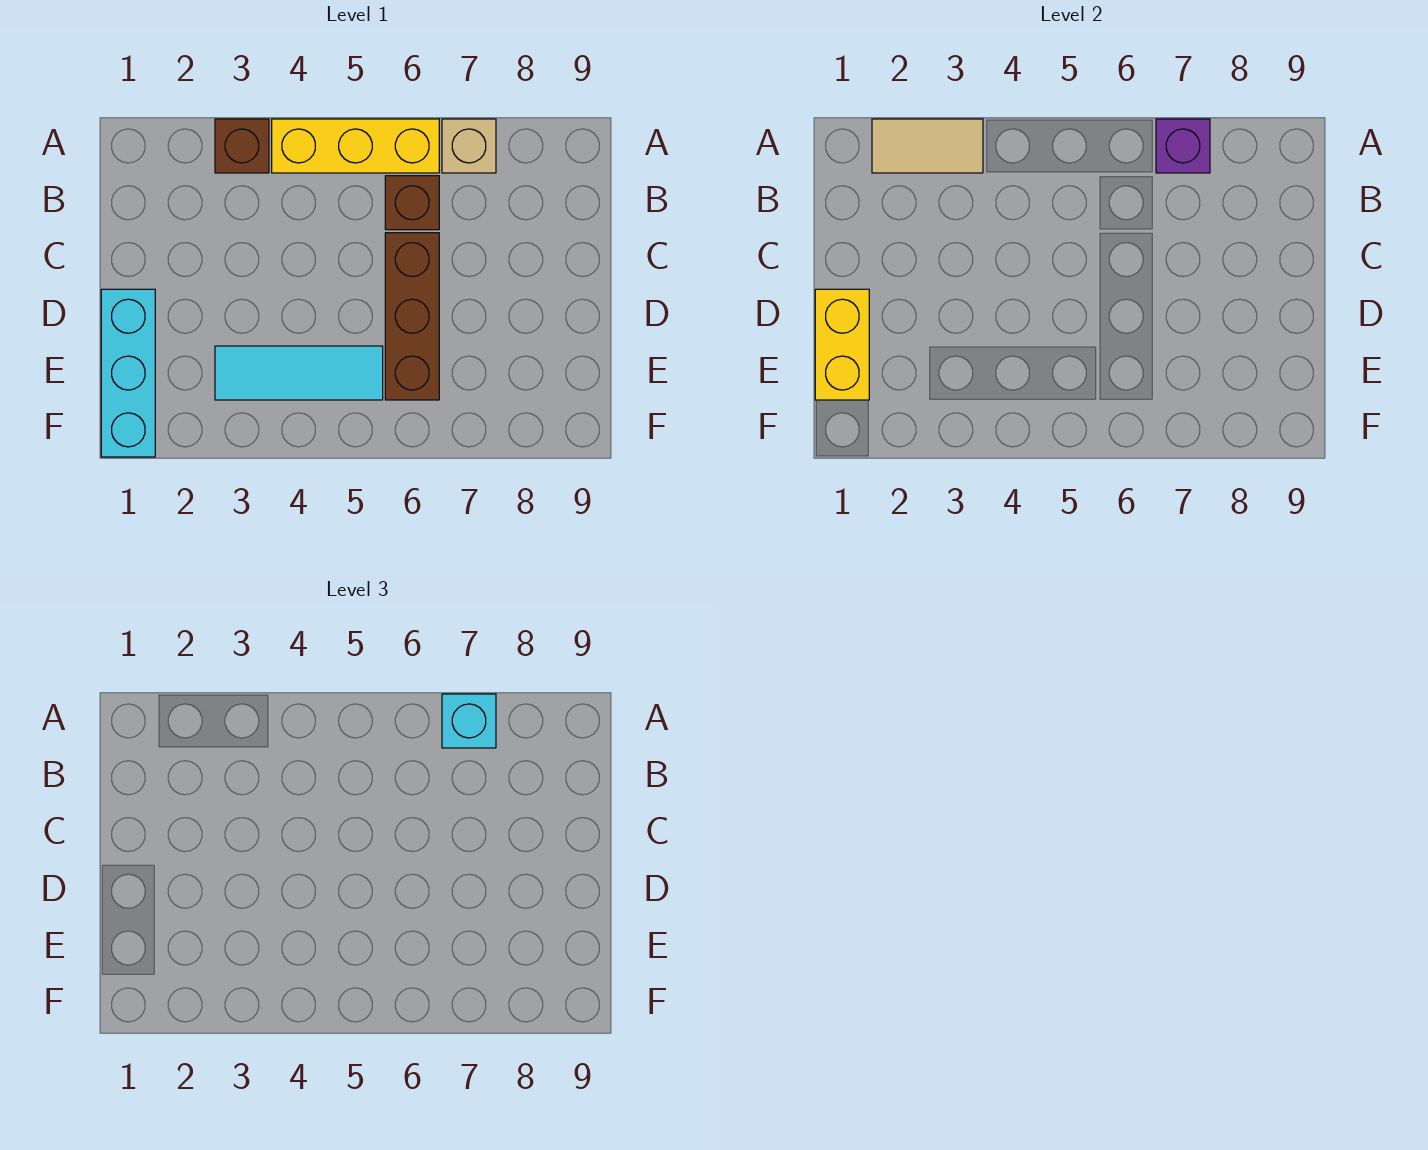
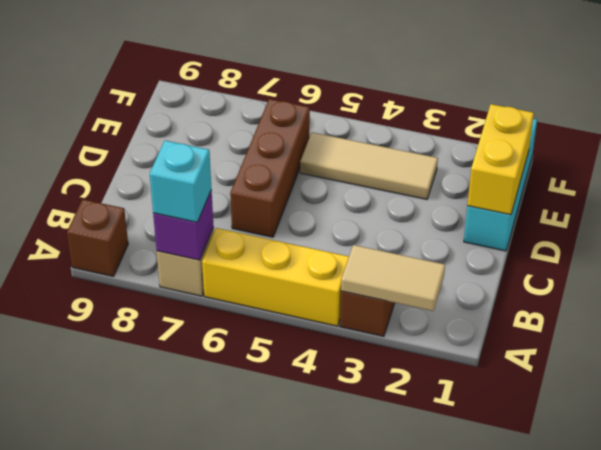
brown 1x1 brick [385,176,439,230] -> brown 1x1 brick moved to [67,200,128,277]
cyan 1x3 tile [215,346,383,400] -> tan 1x3 tile [300,132,438,199]

